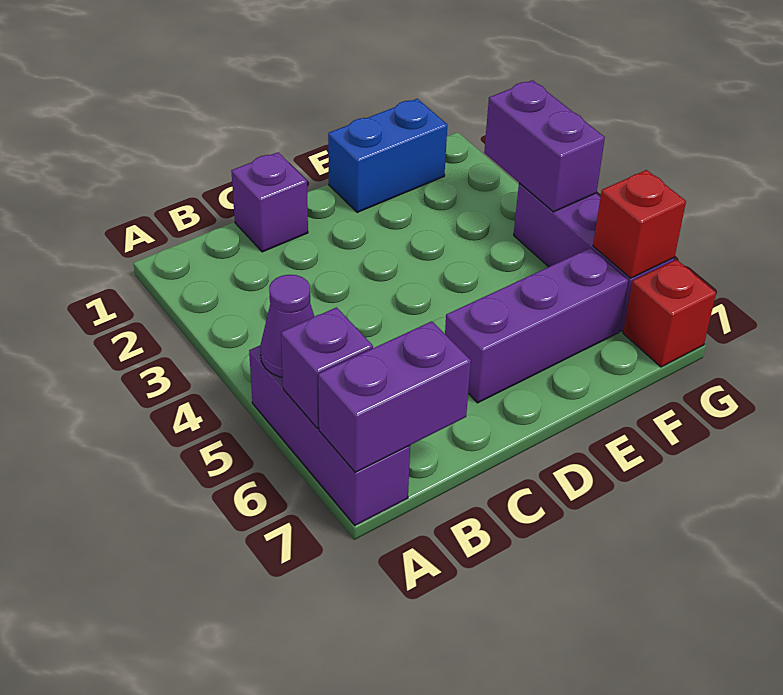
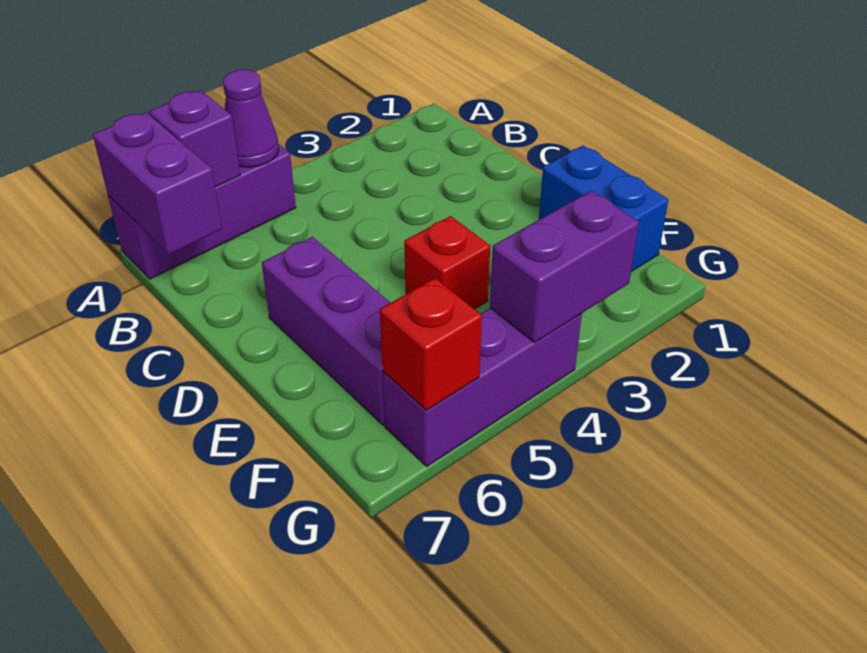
purple 1x1 brick [231,152,308,252] -> none
red 1x1 brick [623,260,716,367] -> red 1x1 brick moved to [404,216,490,309]

